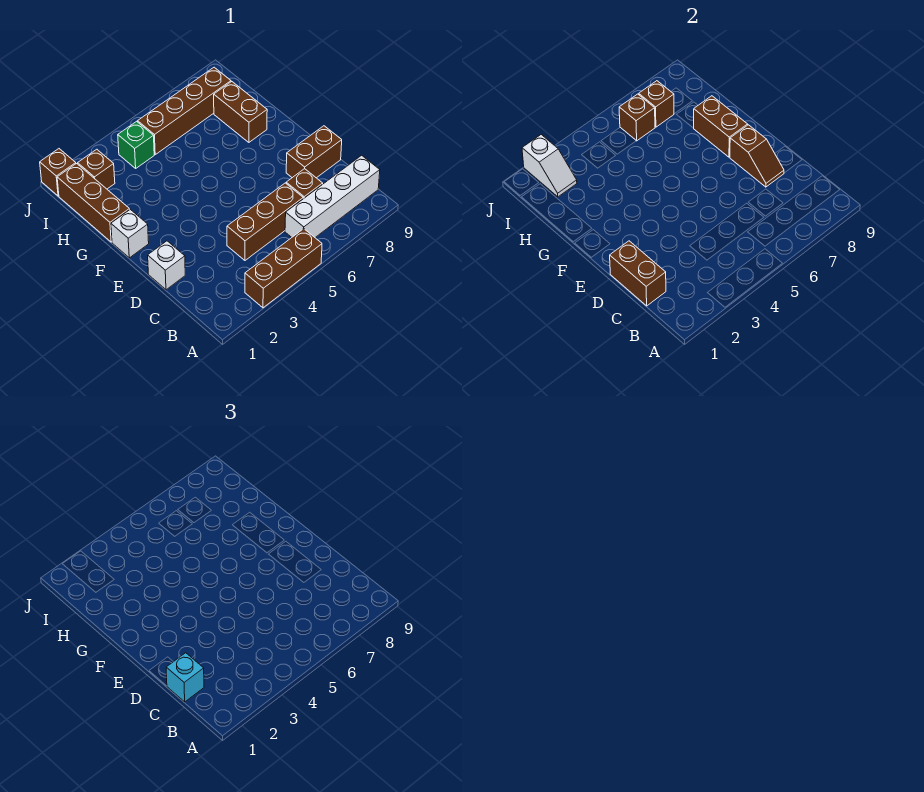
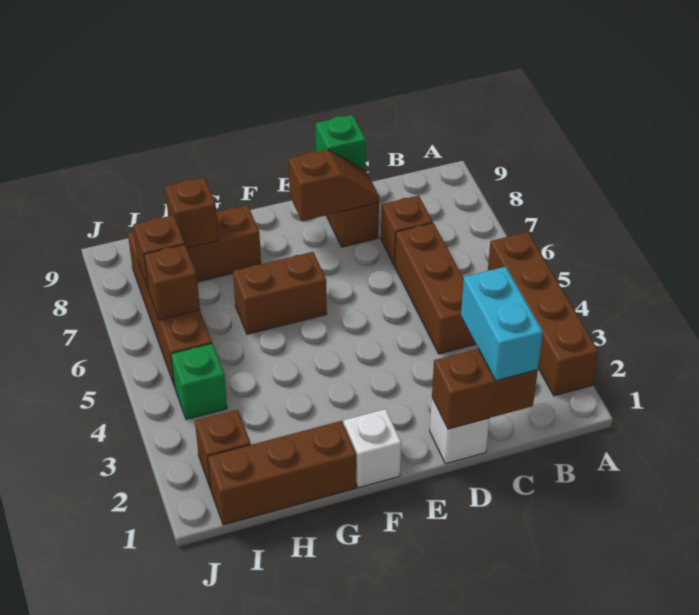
brown 1x3 brick [245,229,322,308] -> brown 1x4 brick [488,232,598,396]
white 1x4 brick [285,155,380,237] -> none
cyan 1x1 brick [166,653,204,702] -> cyan 1x2 brick [461,267,543,381]
none -> green 1x1 brick [316,115,366,170]
brown 1x2 brick [694,96,748,157] -> brown 1x2 brick moved to [233,252,327,334]
white 1x2 slope [522,135,577,197] -> none
brown 1x1 brick [40,149,76,196] -> brown 1x1 brick moved to [165,177,218,248]

